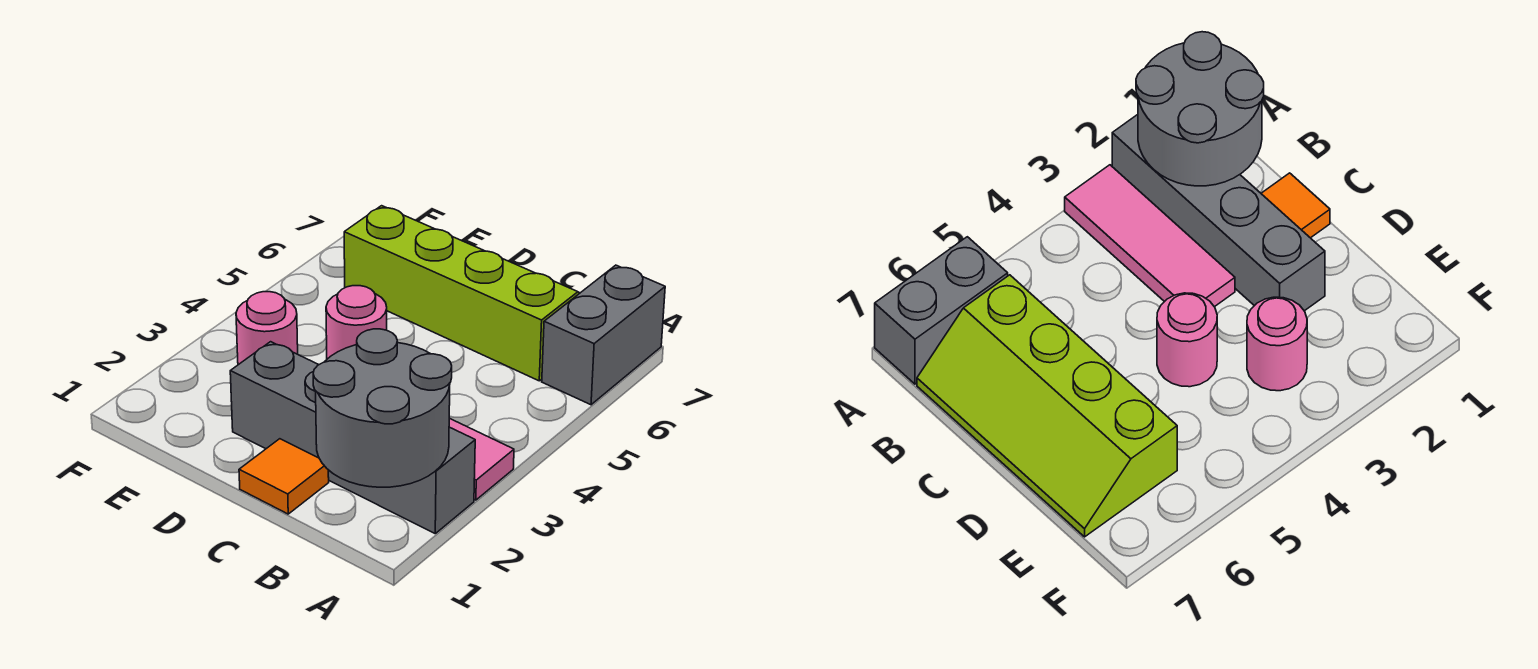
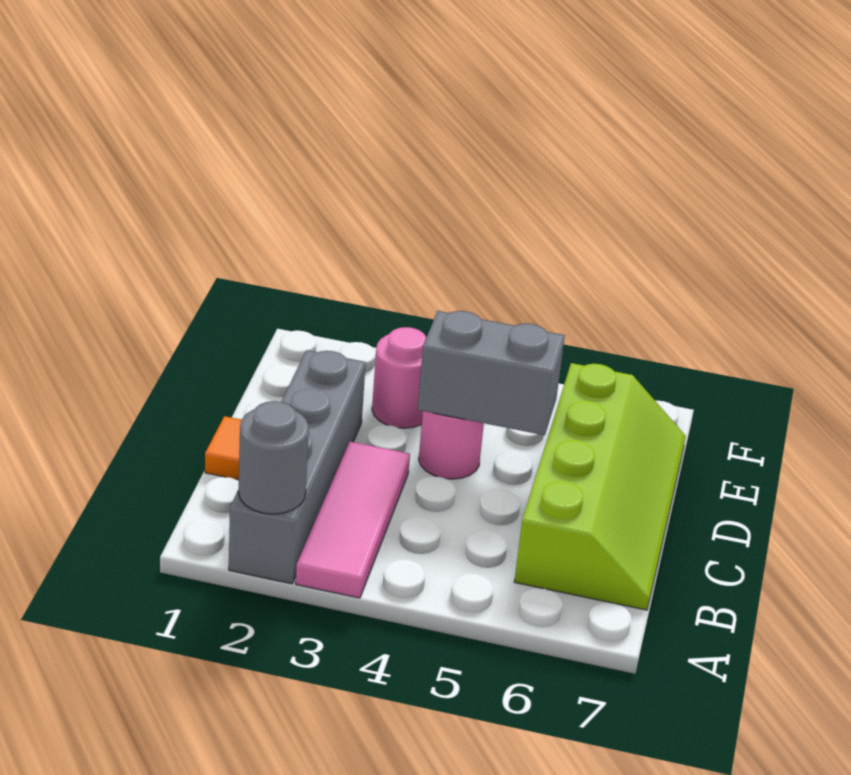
grey 2x2 round brick [313,329,452,487] -> grey 1x1 round brick [238,401,309,514]
grey 1x2 brick [542,265,665,405] -> grey 1x2 brick moved to [418,311,565,435]

